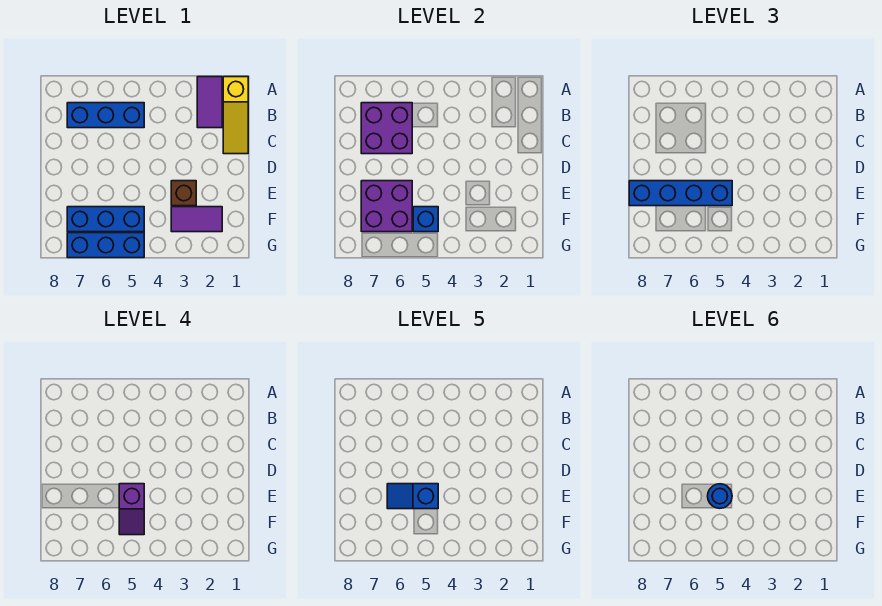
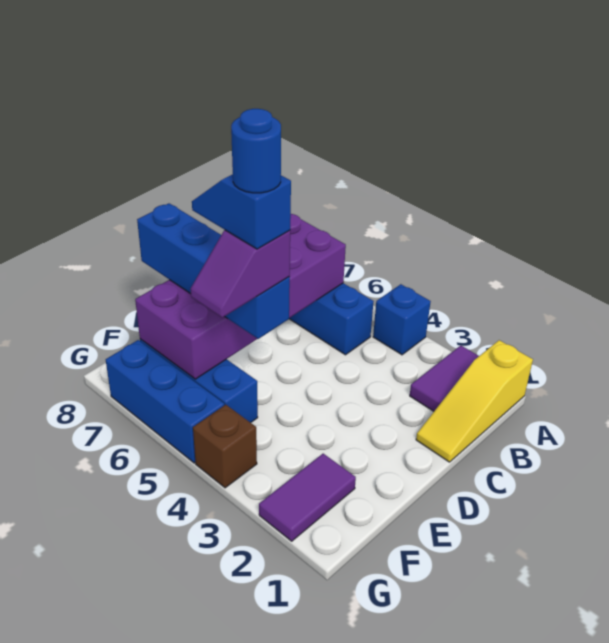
brown 1x1 brick [171,181,196,206] -> brown 1x1 brick moved to [193,405,257,488]
purple 1x2 tile [171,207,222,232] -> purple 1x2 tile turned to [259,454,356,541]
blue 1x1 brick [413,207,438,232] -> blue 1x1 brick moved to [373,284,431,355]

